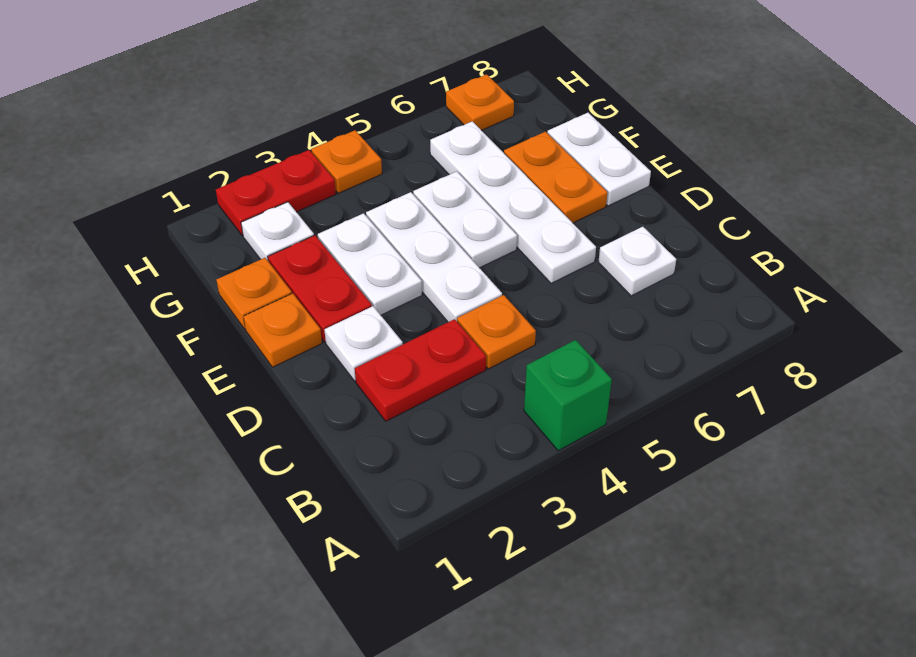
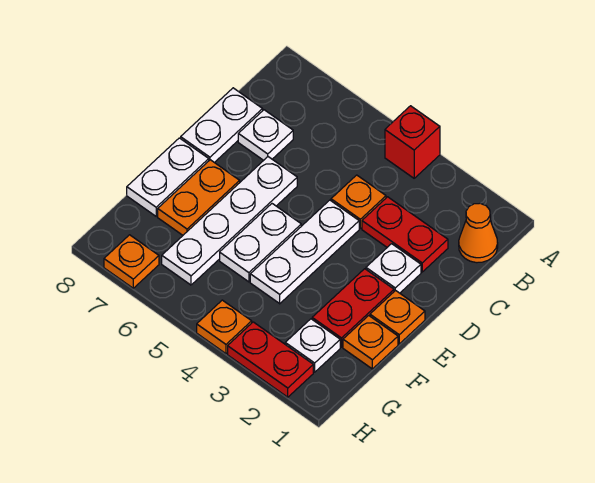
green 1x1 brick [524,340,612,451] -> red 1x1 brick [385,106,440,178]
none -> orange 1x1 cone [459,203,498,263]
white 1x2 plate [318,213,422,315] -> white 1x2 plate moved to [181,88,263,163]

